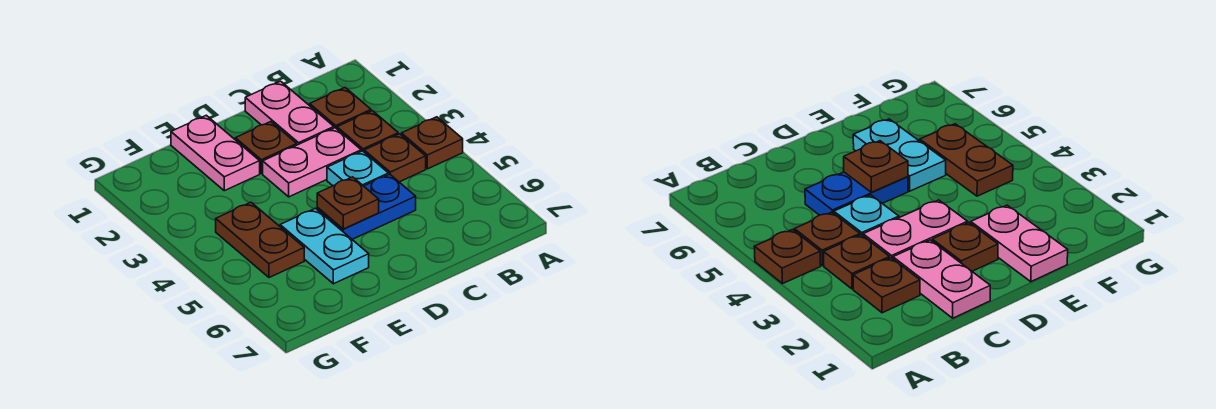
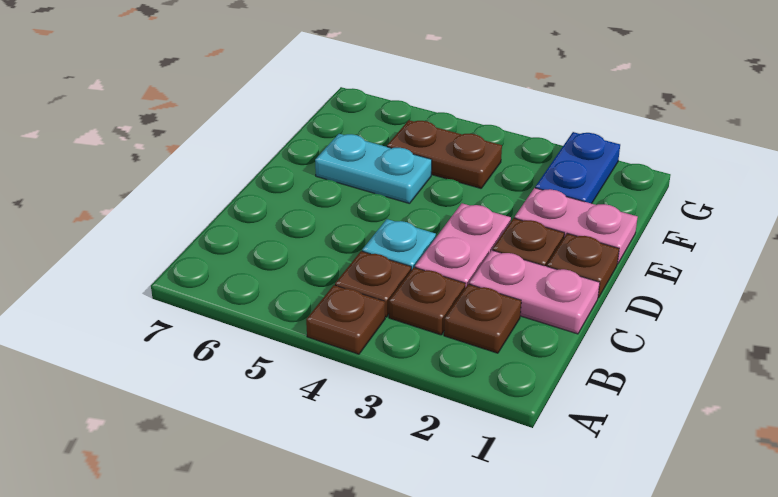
blue 1x2 plate [317,174,416,239] -> blue 1x2 plate moved to [535,132,620,204]
brown 1x1 plate [317,177,379,229] -> brown 1x1 plate moved to [547,234,619,298]

